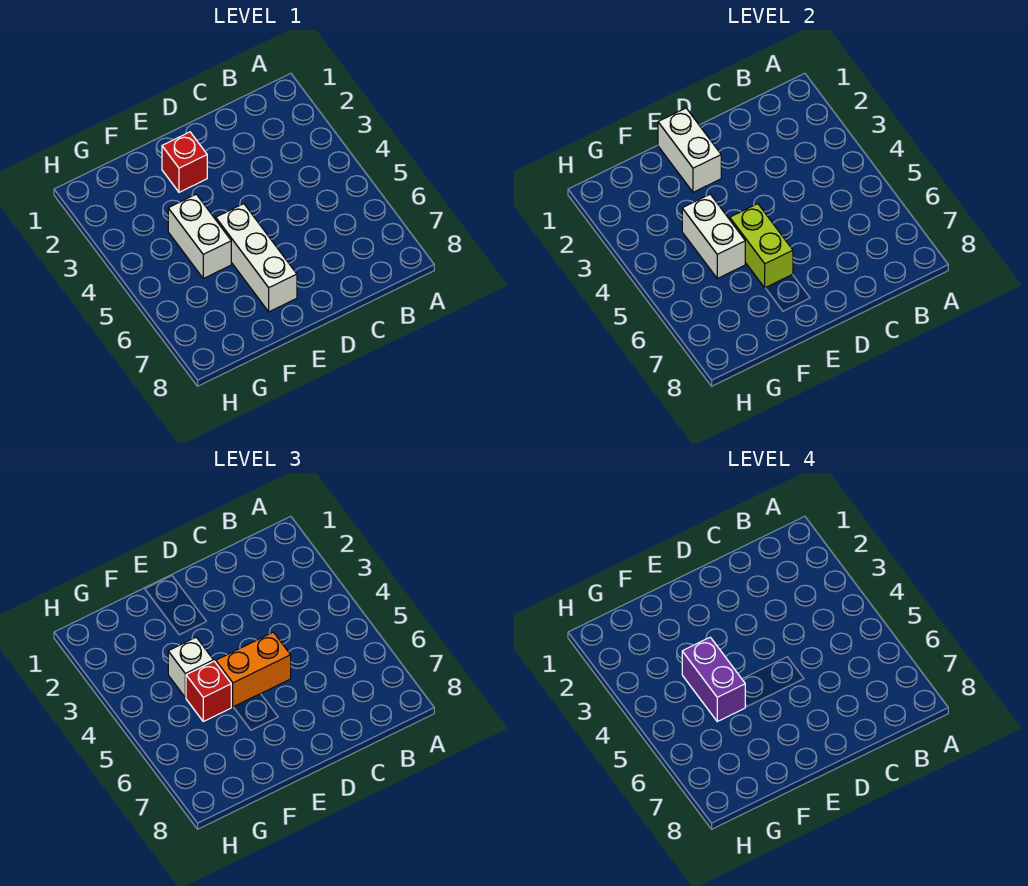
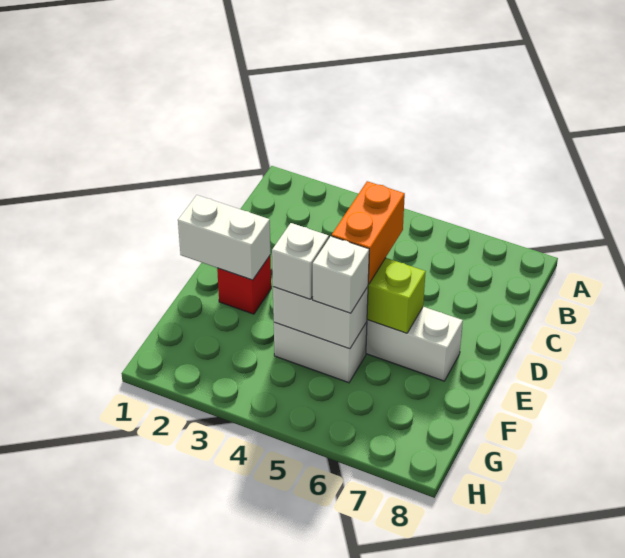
purple 1x2 brick [682,637,745,721] -> none
red 1x1 brick [186,661,231,721] -> white 1x1 brick [313,236,369,313]

